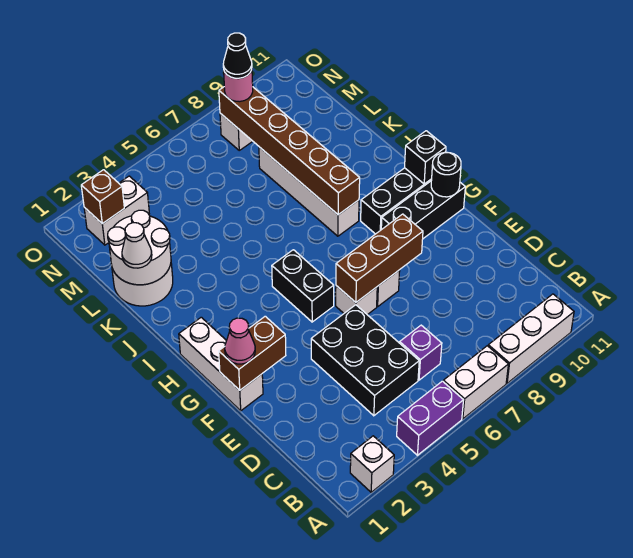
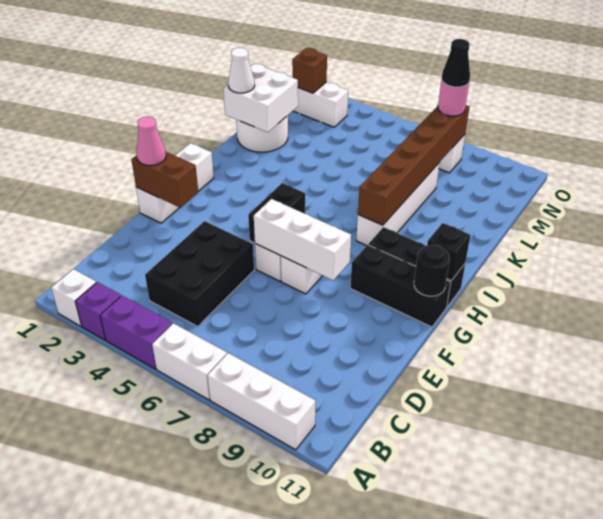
purple 1x1 brick [400,325,442,380] -> purple 1x1 brick moved to [75,282,121,340]
brown 1x3 brick [336,214,423,302] -> white 1x3 brick [254,199,351,280]
white 2x2 round brick [108,210,171,285] -> white 2x2 brick [223,64,298,132]

